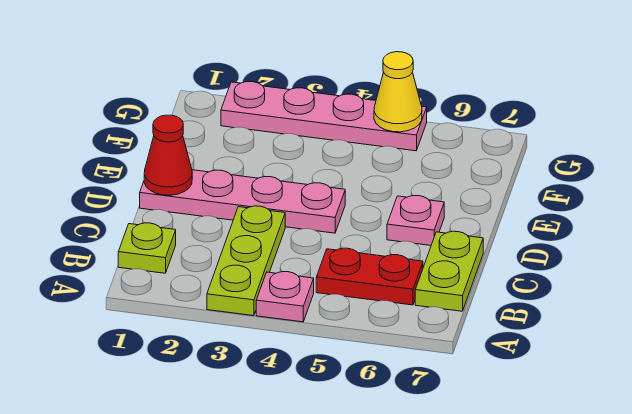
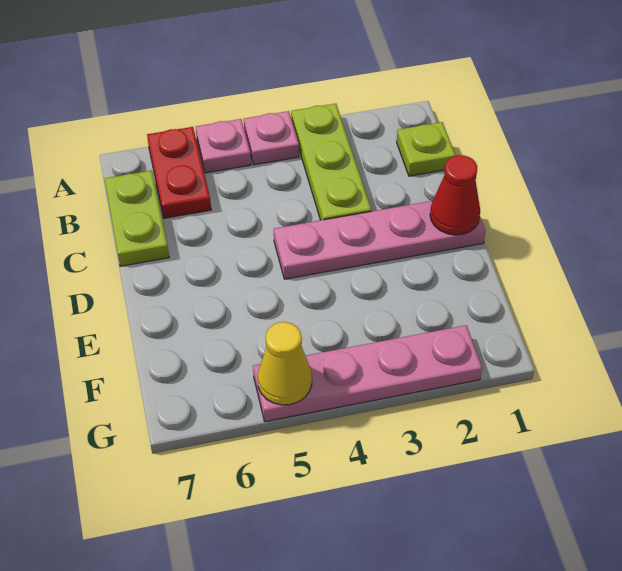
red 1x2 plate [316,248,423,305] -> red 1x2 plate turned to [147,127,211,218]
pink 1x1 plate [387,196,444,245] -> pink 1x1 plate moved to [196,119,251,173]

